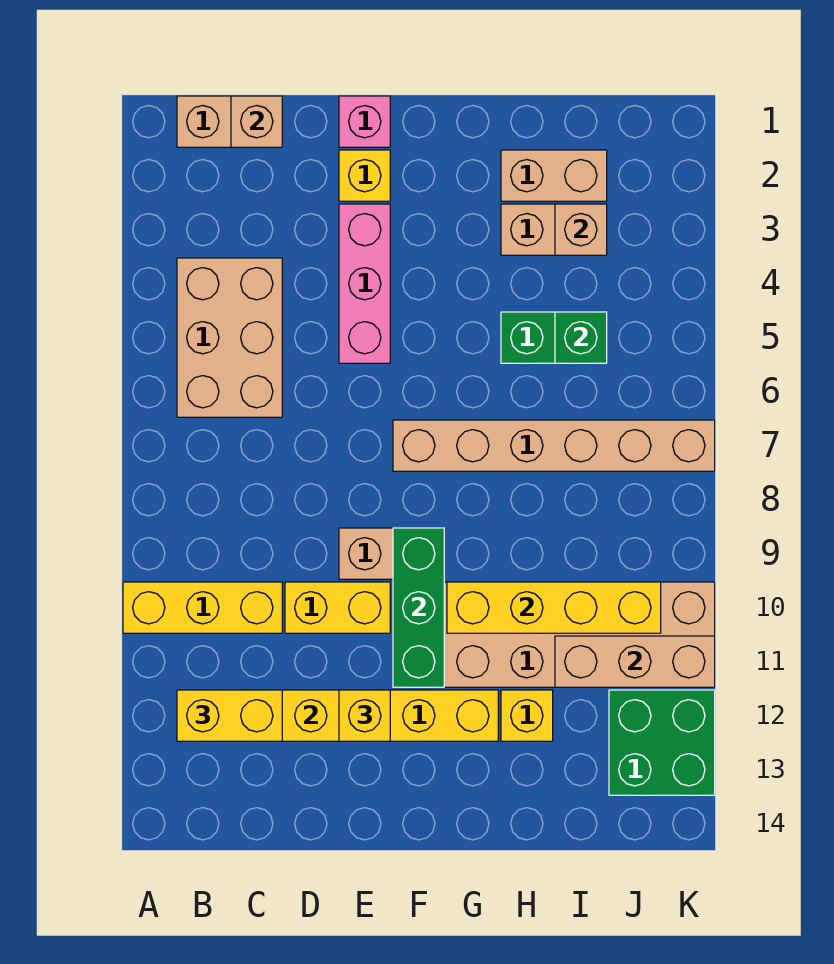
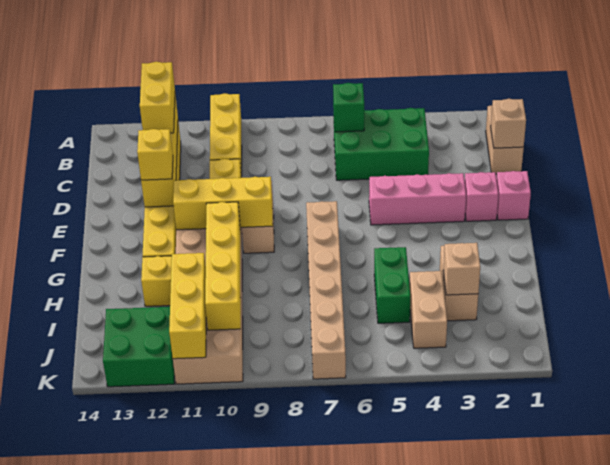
tan 2x3 brick [177,258,282,417] -> green 2x3 brick [334,108,429,180]
yellow 1x1 brick [339,150,390,201] -> pink 1x1 brick [465,172,498,221]
green 1x3 brick [393,528,444,687] -> yellow 1x3 brick [173,177,273,230]
tan 1x2 brick [501,150,607,201] -> tan 1x2 brick moved to [409,271,447,348]
green 1x1 brick [555,312,607,363] -> green 1x1 brick moved to [333,83,364,132]
tan 1x3 brick [555,636,715,687] -> yellow 1x3 brick [169,253,206,359]

